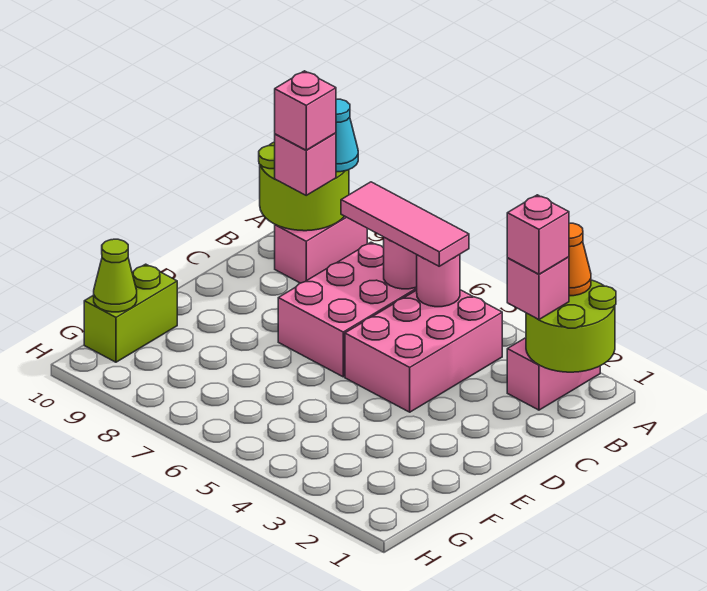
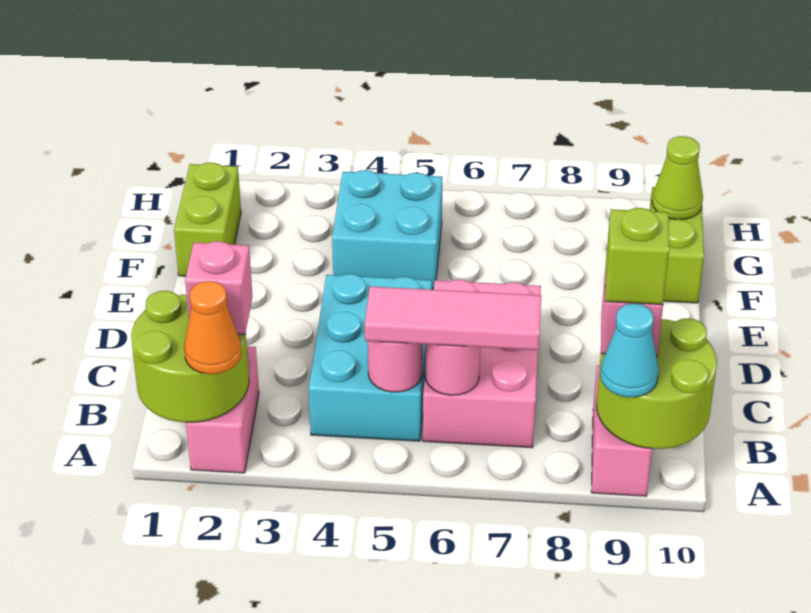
pink 1x1 brick [507,195,569,274] -> none
pink 2x3 brick [345,290,502,412] -> cyan 2x3 brick [309,274,432,441]
pink 1x1 brick [275,71,336,150] -> lime 1x1 brick [605,208,669,305]
none -> lime 1x2 brick [174,162,241,276]
none -> cyan 2x2 brick [332,170,443,289]

